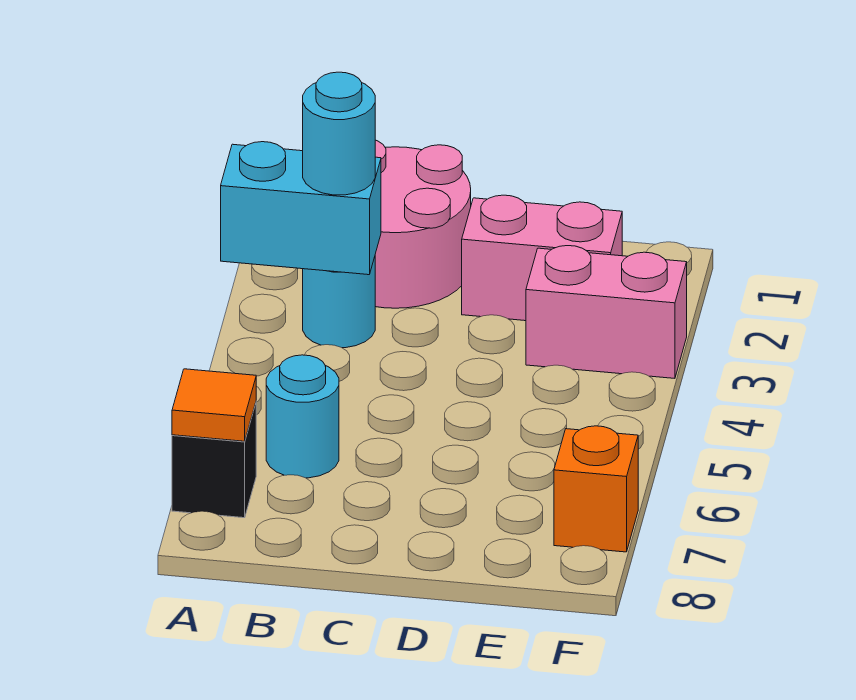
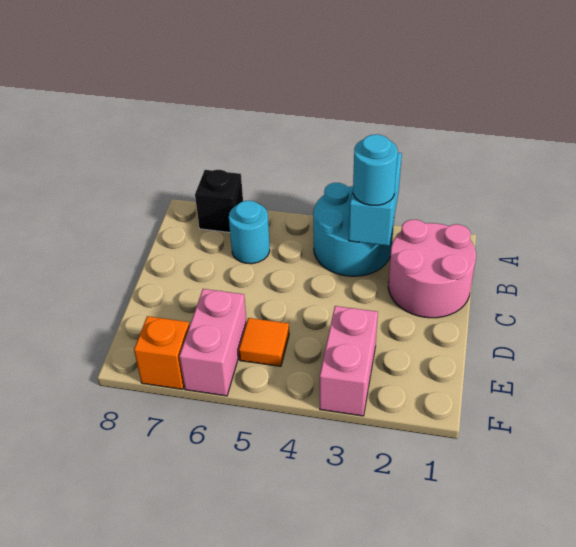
orange 1x1 tile [172,369,256,441] -> orange 1x1 tile moved to [239,318,289,366]
cyan 1x1 round brick [303,257,375,348] -> cyan 2x2 round brick [313,183,394,276]
pink 1x2 brick [462,195,622,321] -> pink 1x2 brick moved to [179,289,247,396]

